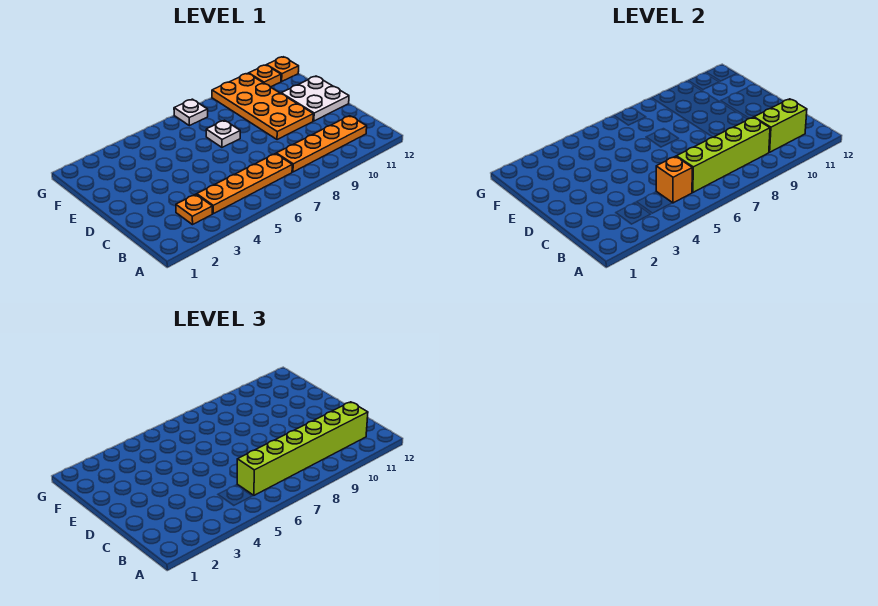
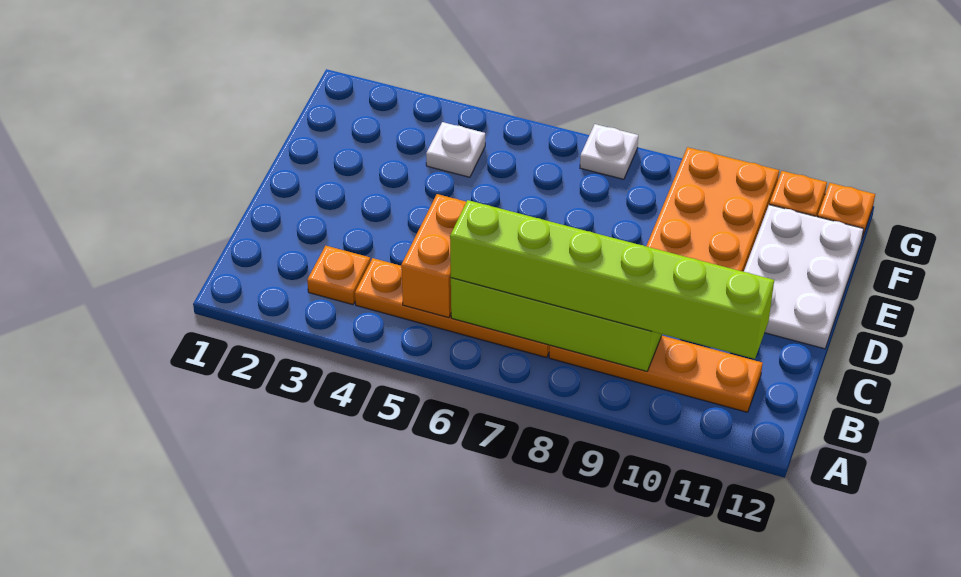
orange 1x1 brick [656,156,692,203] -> orange 1x2 brick [401,194,466,318]
lime 1x2 brick [754,99,807,152] -> none
white 2x2 plate [281,76,349,121] -> white 2x3 plate [744,205,864,349]
white 1x1 plate [206,120,240,147] -> white 1x1 plate moved to [426,122,485,177]

